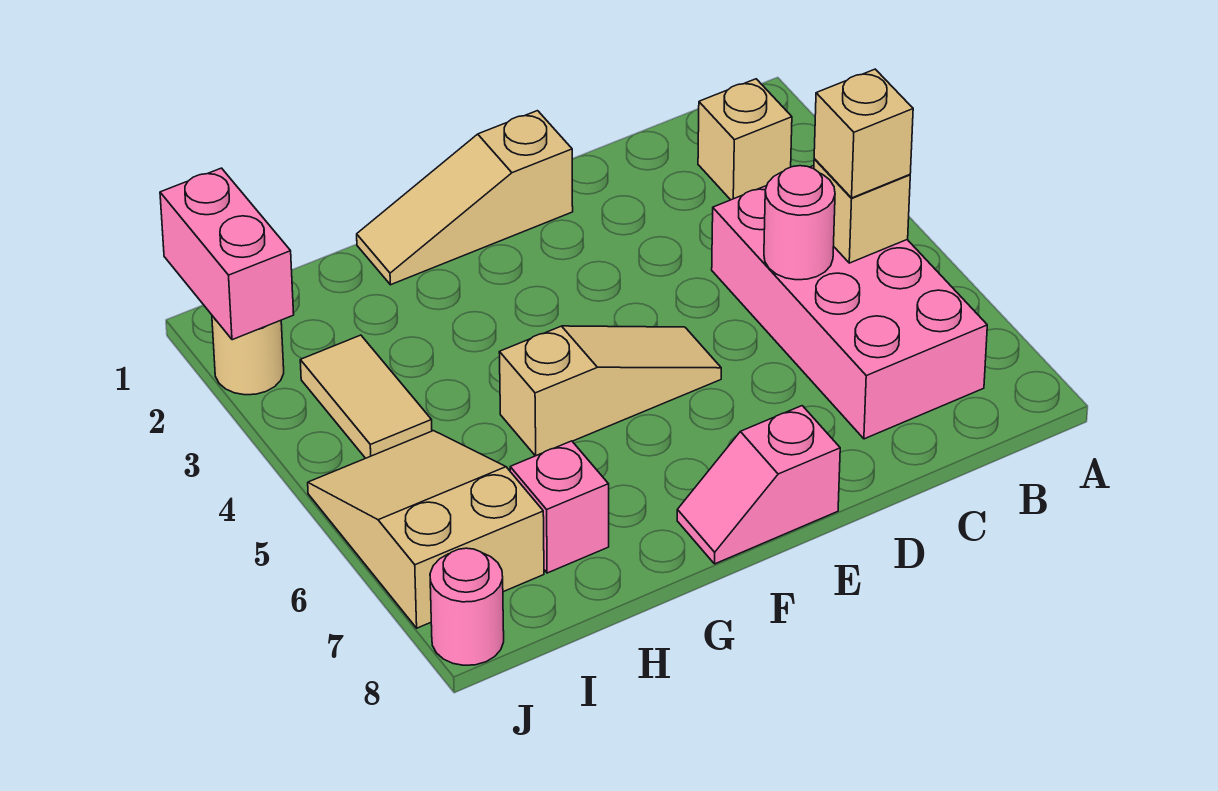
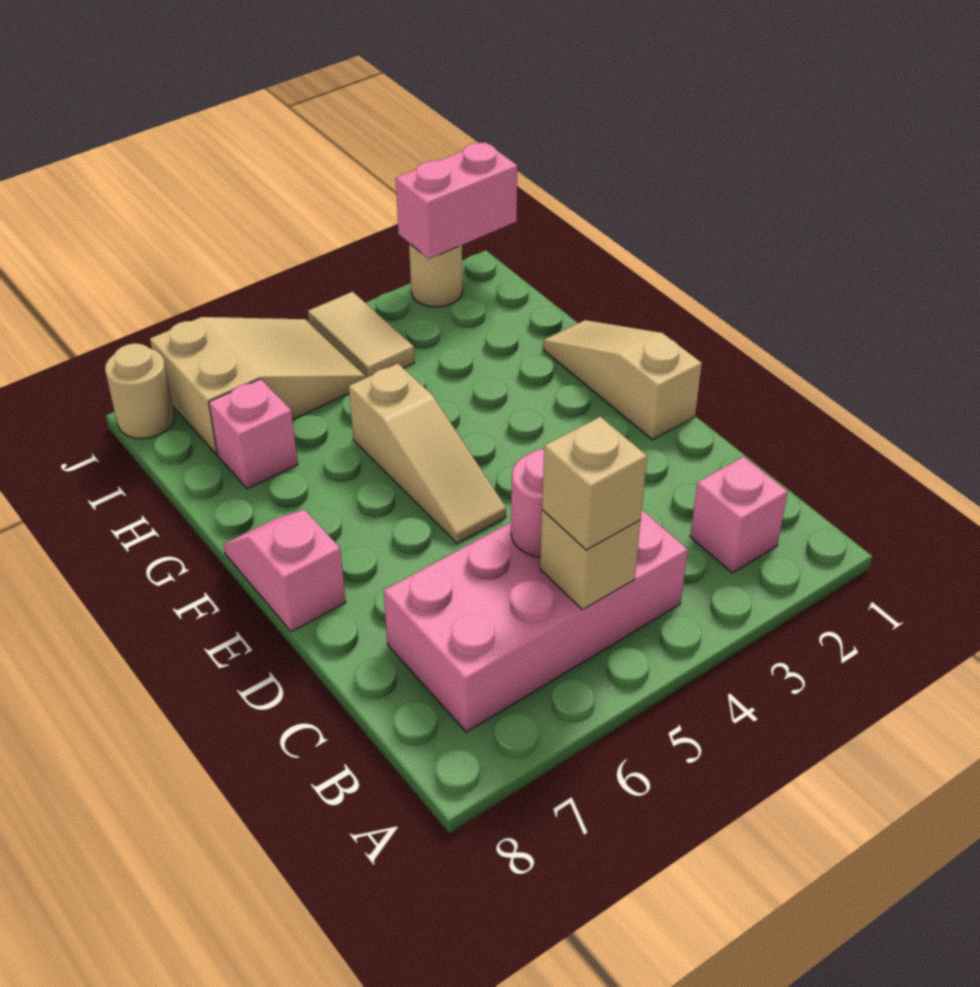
tan 1x1 brick [698,79,792,200] -> pink 1x1 brick [690,457,788,573]
tan 1x2 tile [300,335,432,458] -> tan 1x2 tile turned to [308,292,414,378]
pink 1x1 round brick [430,548,504,665] -> tan 1x1 round brick [105,343,174,439]

